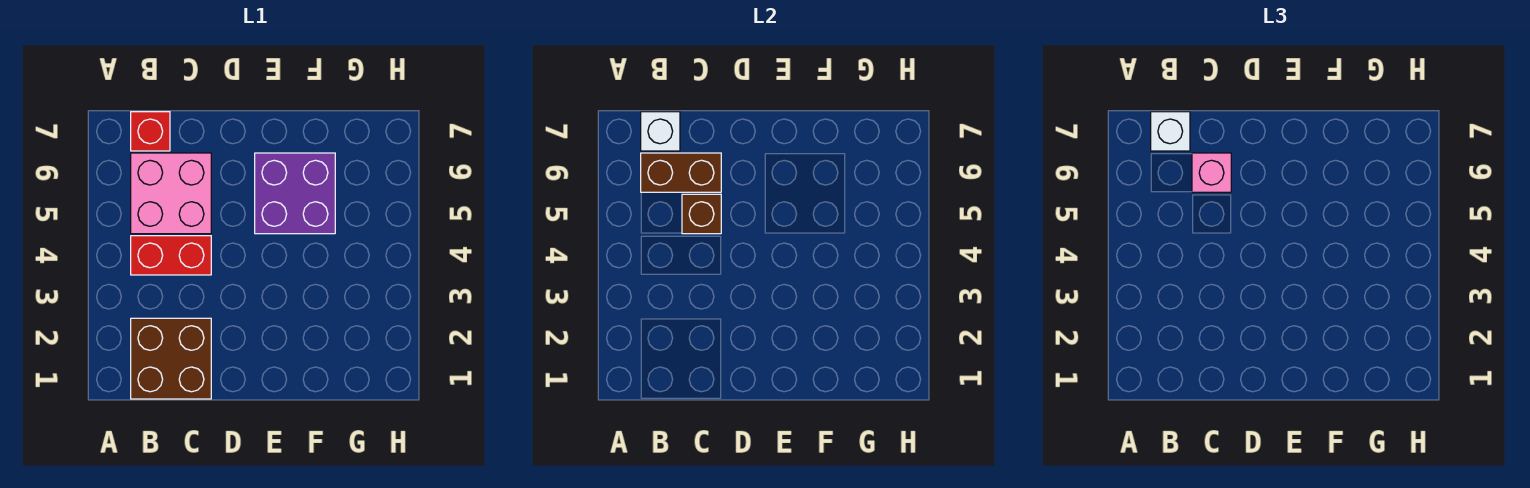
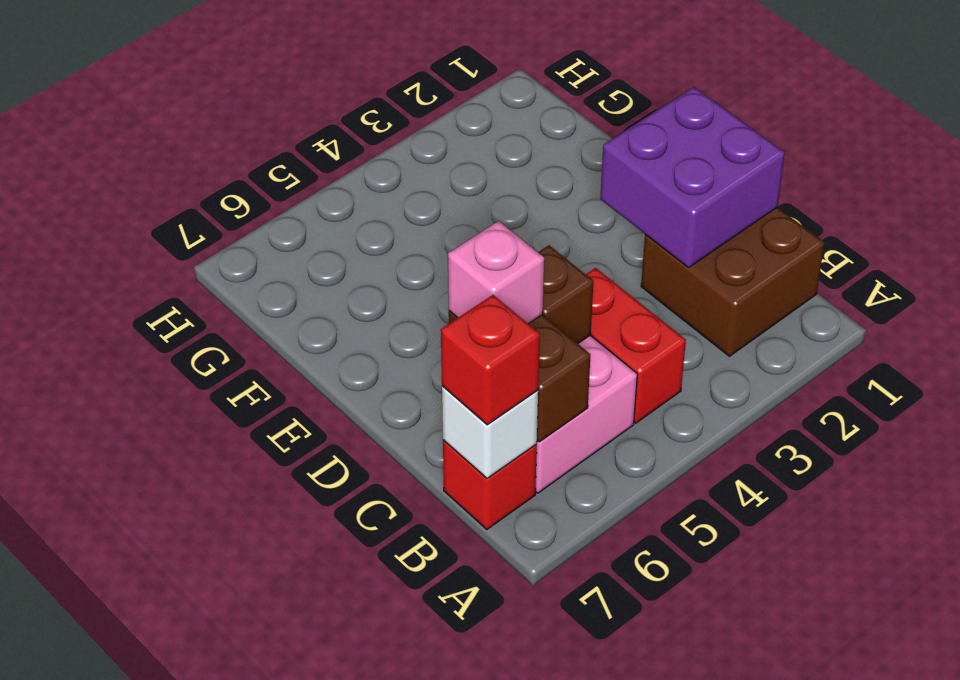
white 1x1 brick [1151,112,1190,151] -> red 1x1 brick [441,295,540,425]
purple 2x2 brick [255,153,335,234] -> purple 2x2 brick moved to [600,87,785,268]

